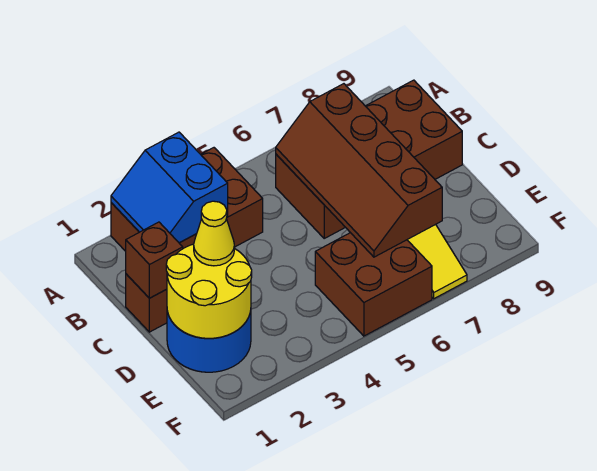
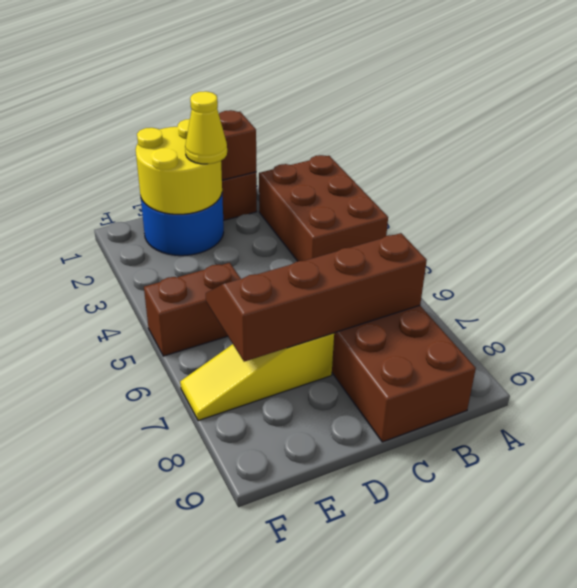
blue 2x2 slope [111,132,228,243] -> none
brown 2x2 brick [315,233,432,336] -> brown 1x2 brick [144,263,241,356]

